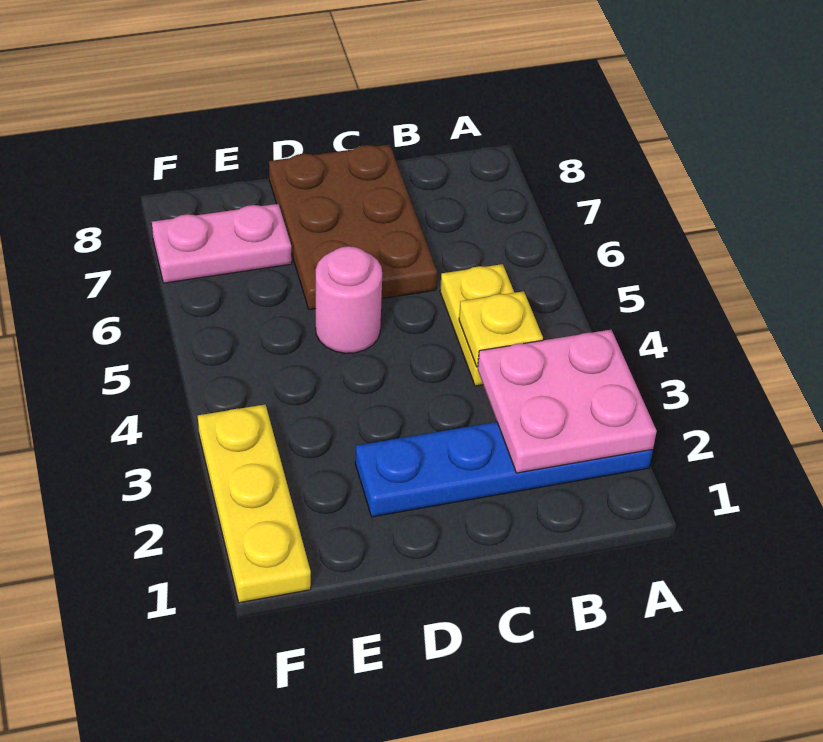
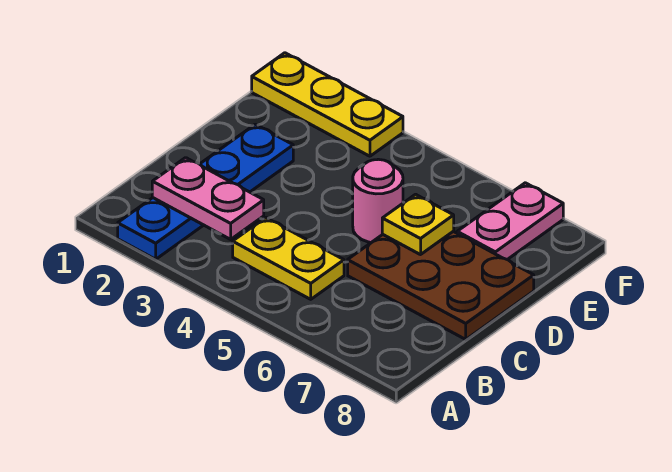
pink 2x2 plate [478,330,657,473] -> pink 1x2 plate [152,158,264,239]
yellow 1x1 plate [459,291,543,367] -> yellow 1x1 plate moved to [382,194,454,255]

